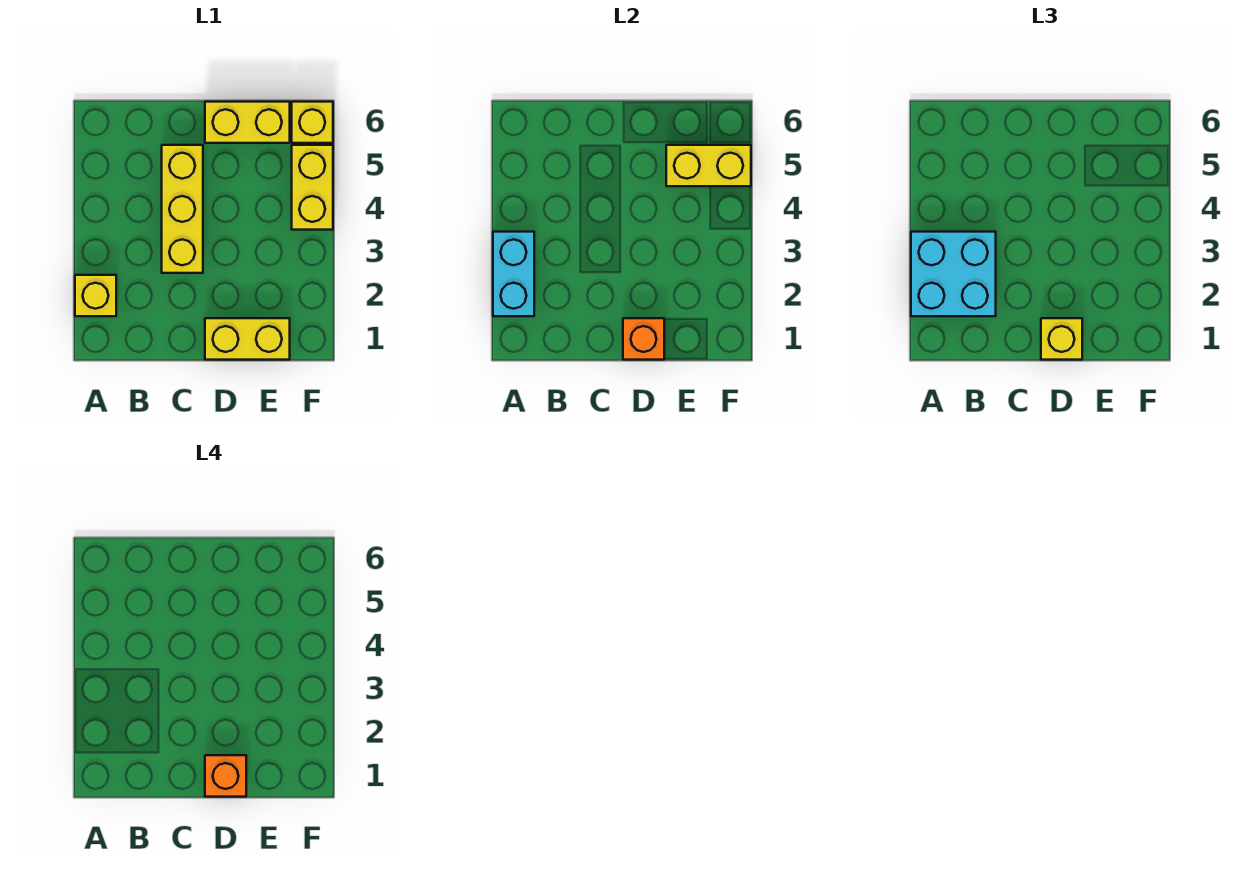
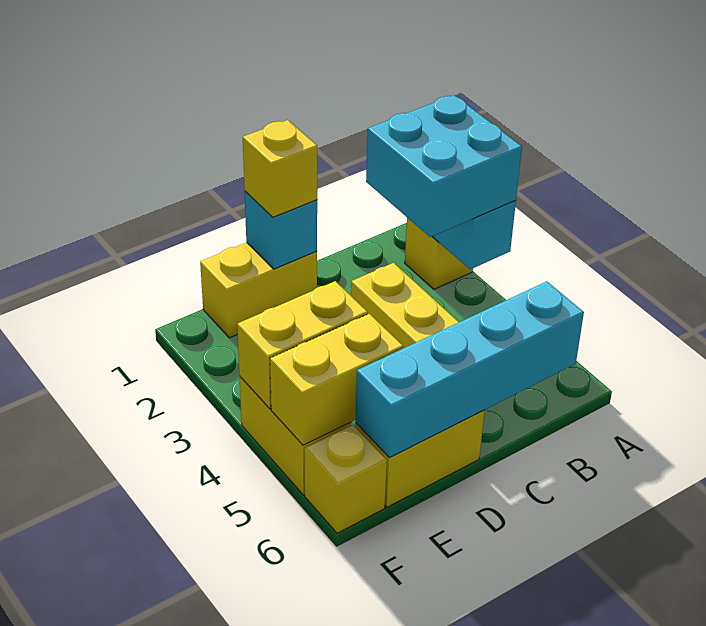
none -> cyan 1x4 brick [355,281,584,458]
orange 1x1 brick [623,318,664,360] -> cyan 1x1 brick [245,192,317,269]
orange 1x1 brick [205,755,246,797] -> none
none -> yellow 1x2 brick [237,281,368,409]

